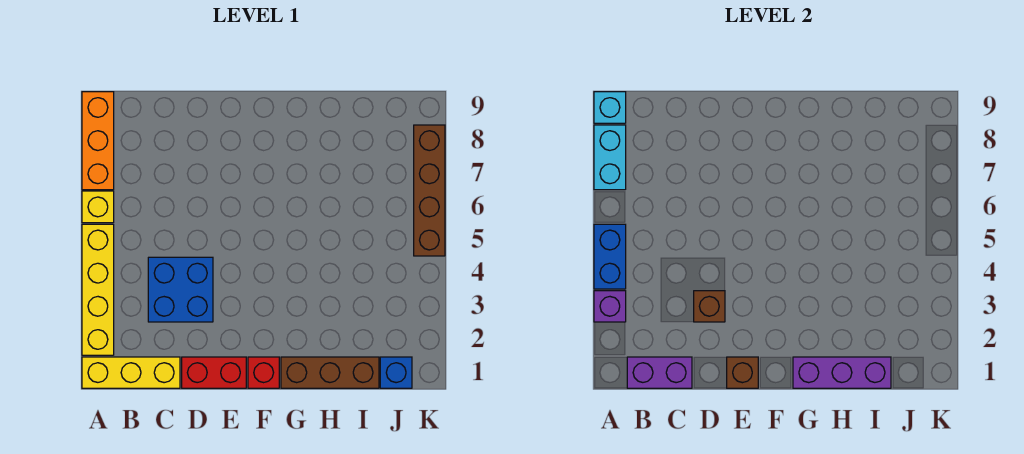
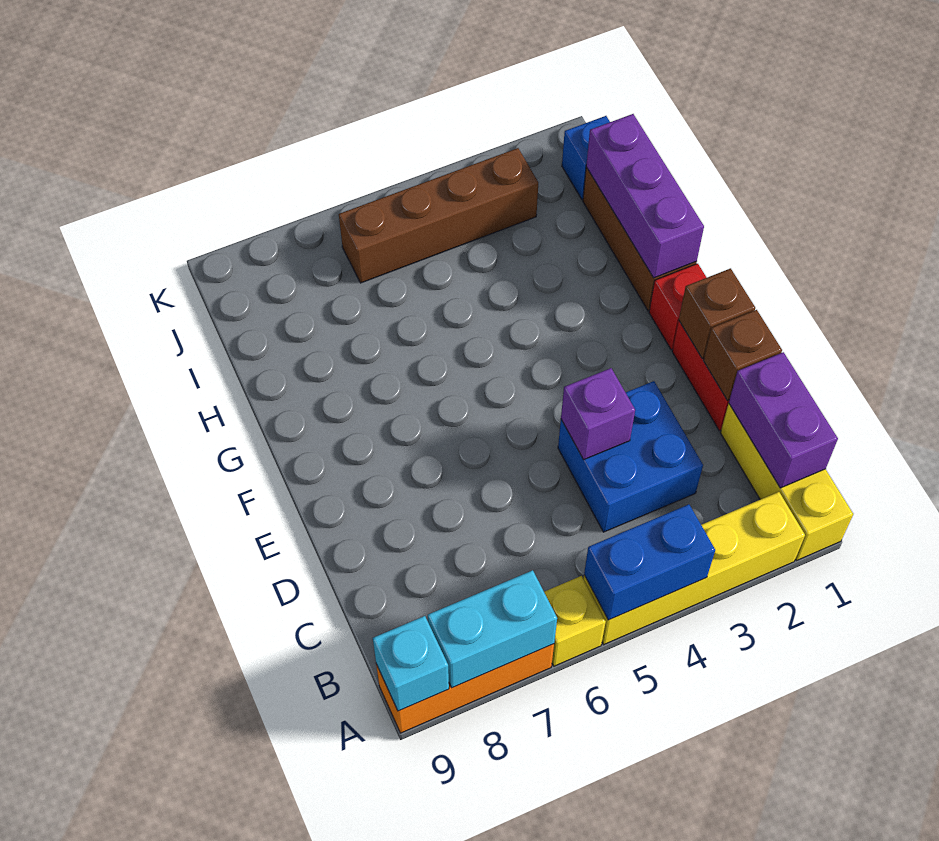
purple 1x1 brick [594,291,626,322] -> purple 1x1 brick moved to [561,368,635,459]
brown 1x1 brick [694,291,725,322] -> brown 1x1 brick moved to [703,310,782,401]
brown 1x4 brick [414,125,445,256] -> brown 1x4 brick moved to [339,148,538,283]

